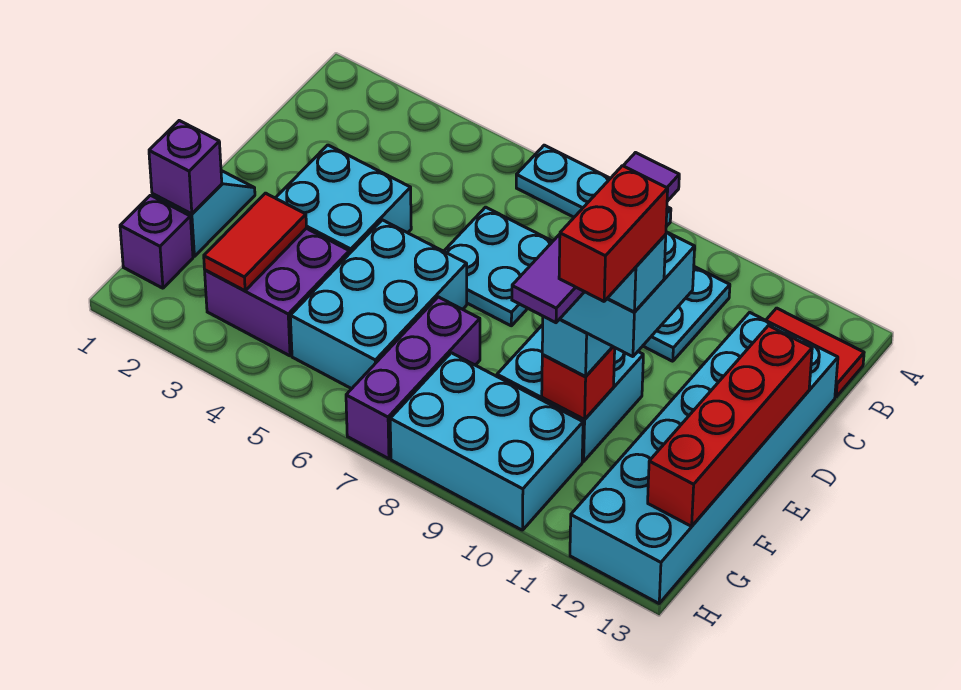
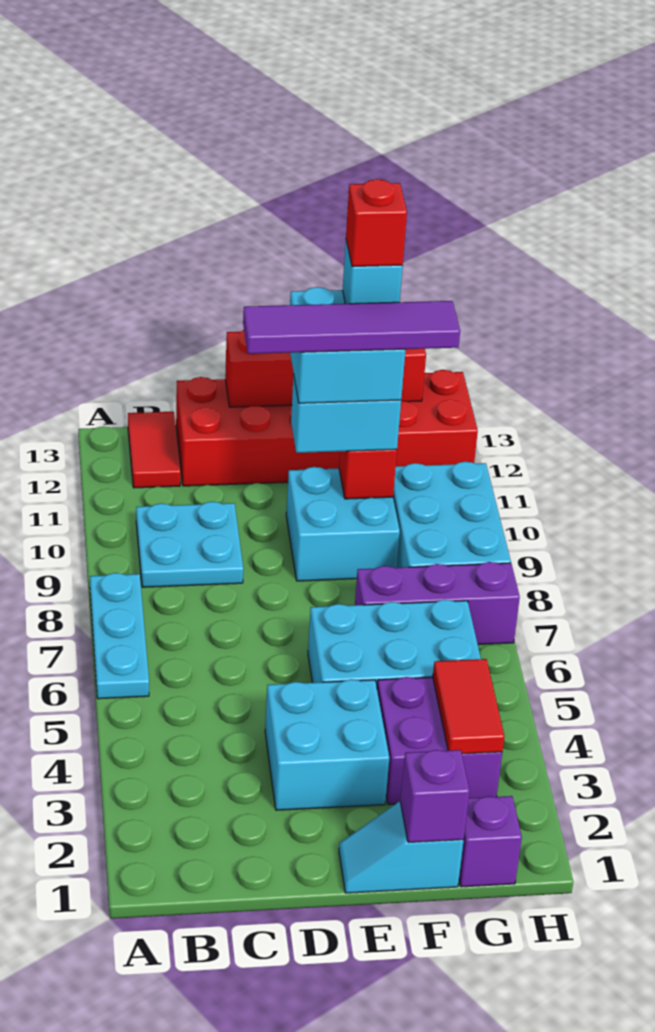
cyan 2x2 plate [444,207,553,326] -> none
cyan 2x6 brick [570,312,838,603] -> red 2x6 brick [176,370,478,486]
red 1x2 tile [204,193,306,291] -> red 1x2 tile turned to [433,659,504,754]
red 1x2 brick [559,166,668,301] -> red 1x1 brick [346,179,407,267]

